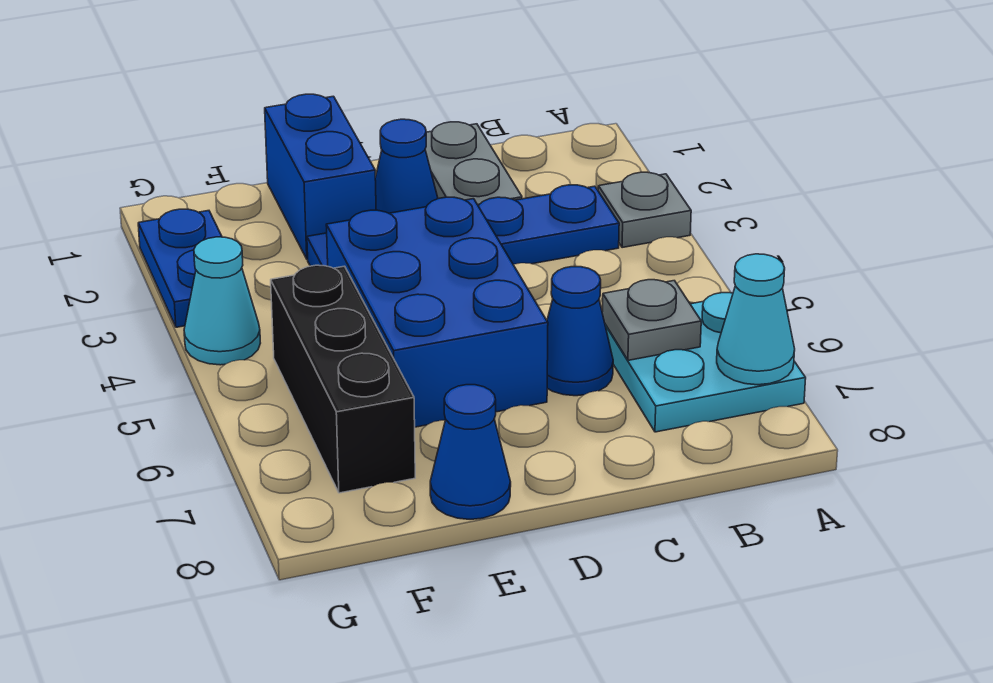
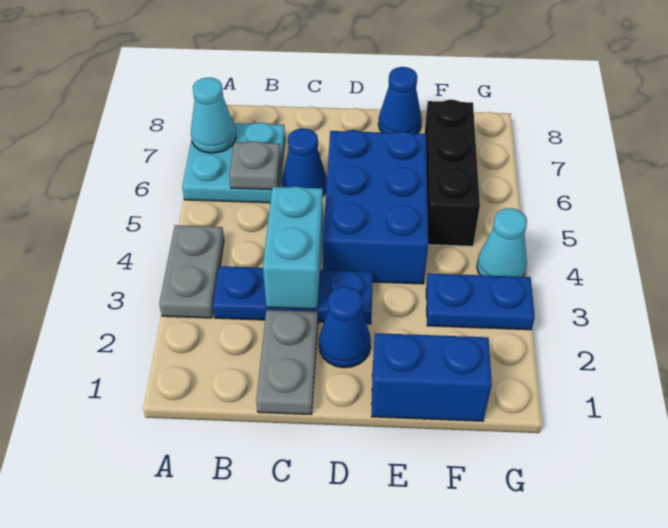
grey 1x1 plate [598,172,691,248] -> grey 1x2 plate [159,225,224,318]
blue 1x4 plate [307,185,619,266] -> blue 1x3 plate [213,266,373,324]
none -> cyan 1x2 brick [263,187,323,309]
blue 1x2 brick [265,94,376,259] -> blue 1x2 brick turned to [372,333,492,421]
blue 1x2 plate [138,209,222,327] -> blue 1x2 plate turned to [426,273,535,330]

